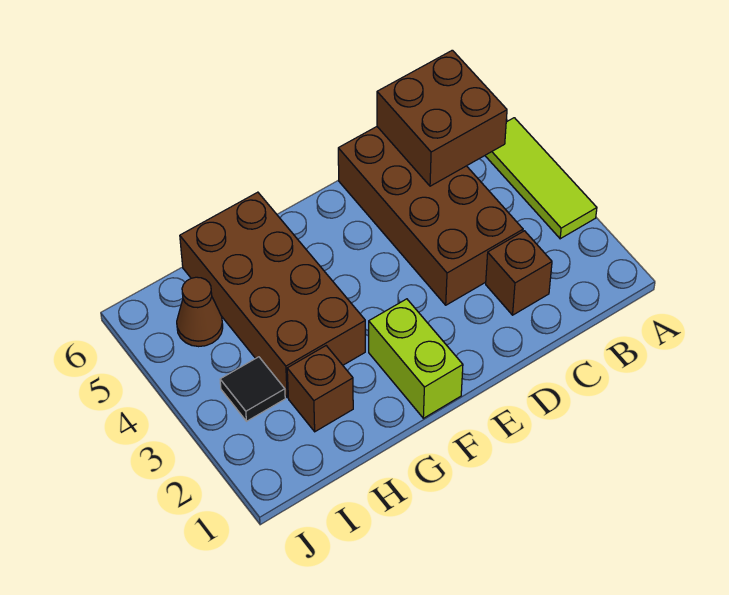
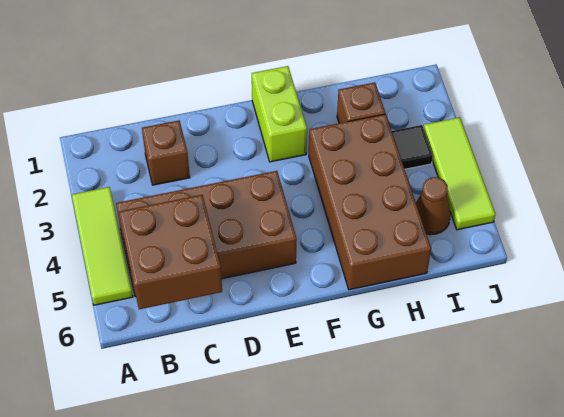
brown 2x4 brick [338,127,523,305] -> brown 2x4 brick turned to [116,171,297,297]
none -> lime 1x3 tile [423,117,495,230]

